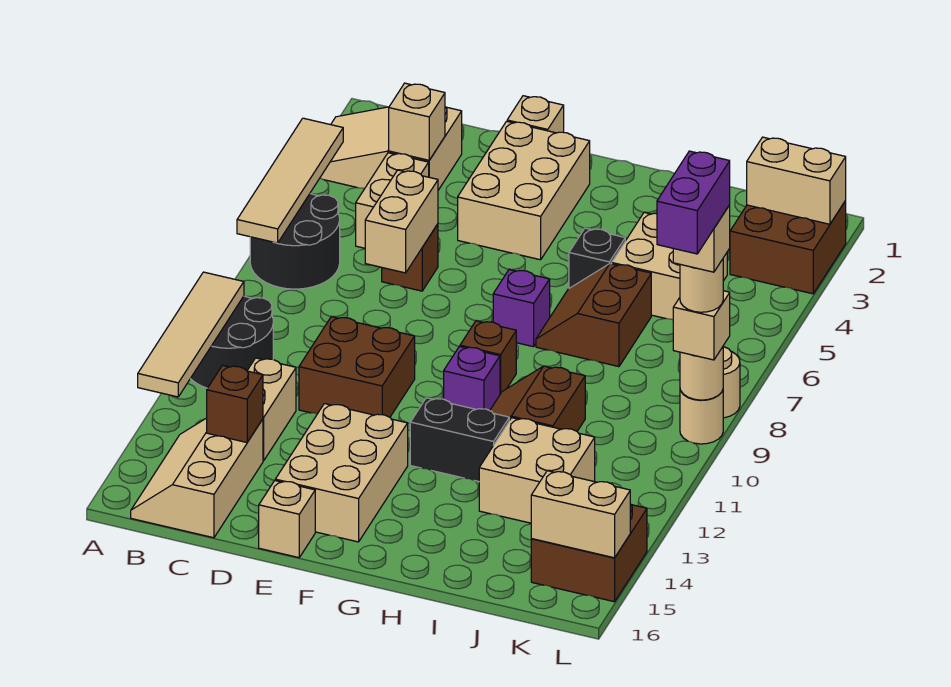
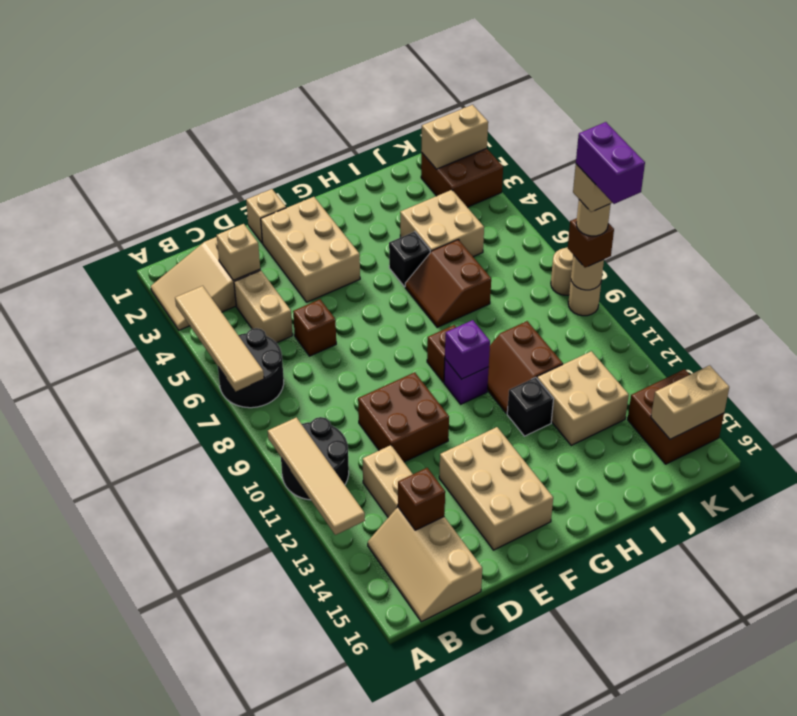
tan 1x2 brick [365,170,438,273] -> none
tan 1x1 brick [259,481,315,558] -> none
purple 1x1 brick [493,270,550,347] -> purple 1x1 brick moved to [445,320,490,379]
black 1x2 brick [410,398,509,481] -> black 1x1 brick [507,377,554,436]
tan 1x1 brick [673,291,730,360] -> brown 1x1 brick [568,218,614,268]

